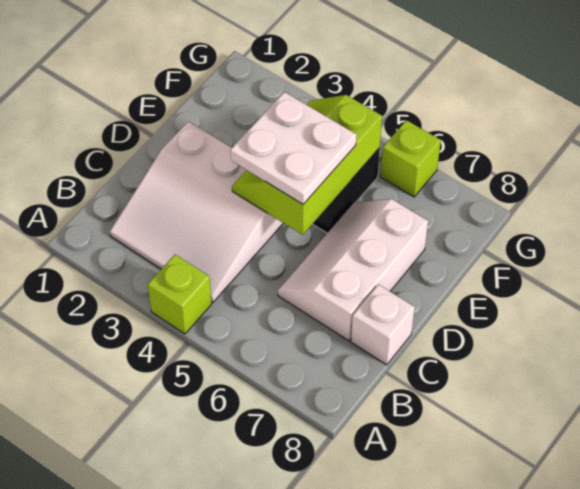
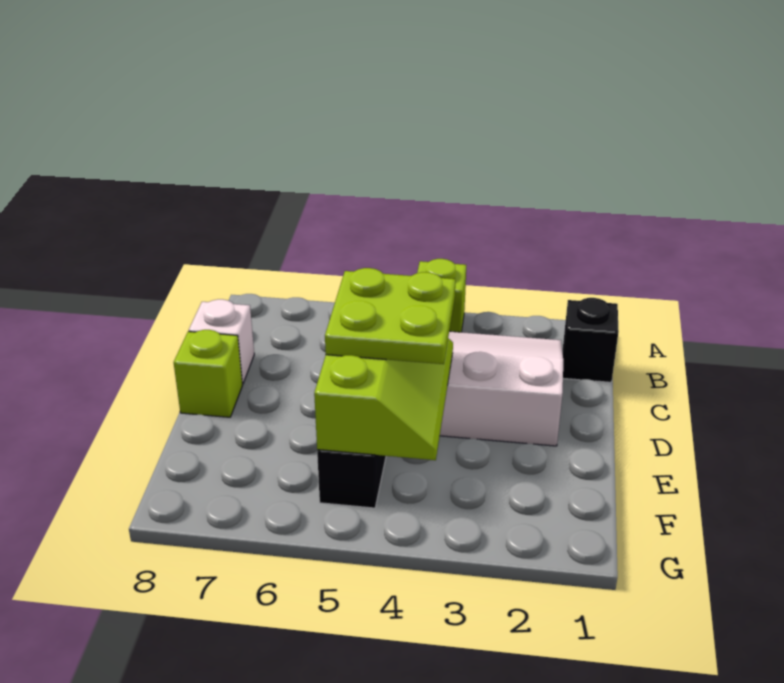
none -> black 1x1 brick [563,298,619,382]
white 2x3 slope [278,199,428,341] -> none
white 2x2 plate [230,92,357,204] -> lime 2x2 plate [325,268,455,364]
lime 1x1 brick [380,120,441,197] -> lime 1x1 brick moved to [174,330,242,417]

